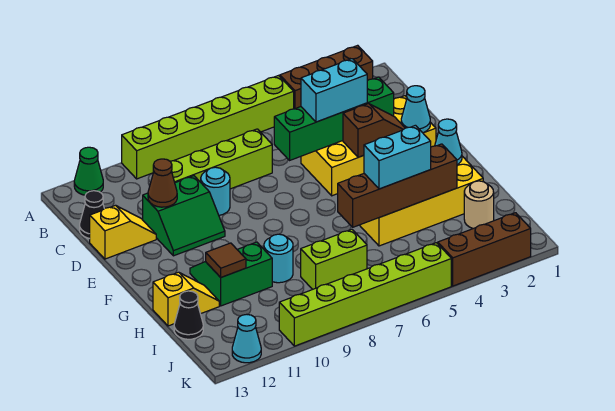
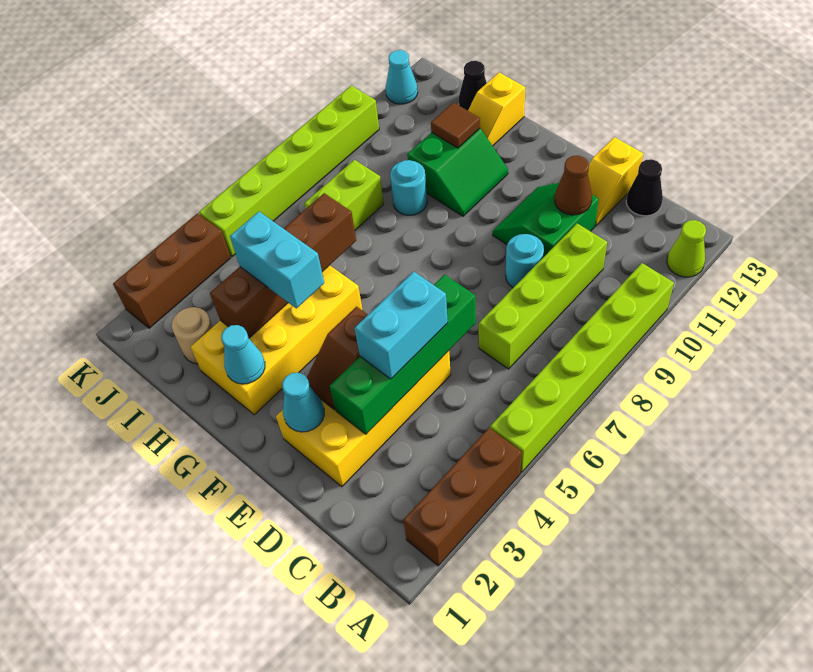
green 1x1 cone [74,147,103,195] -> lime 1x1 cone [667,220,706,277]
cyan 1x2 brick [364,125,431,189] -> cyan 1x2 brick turned to [230,212,324,308]

